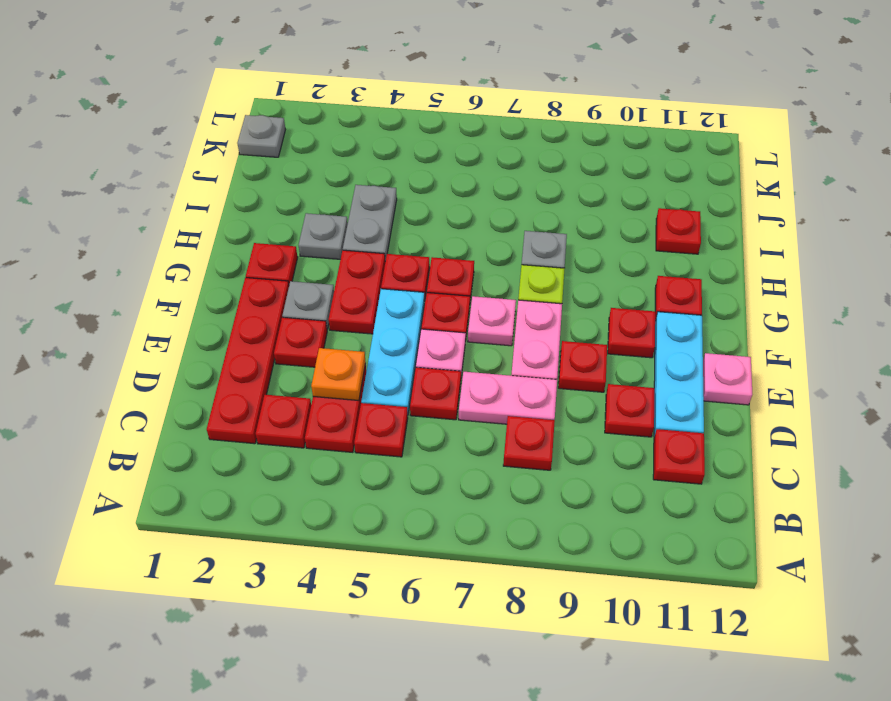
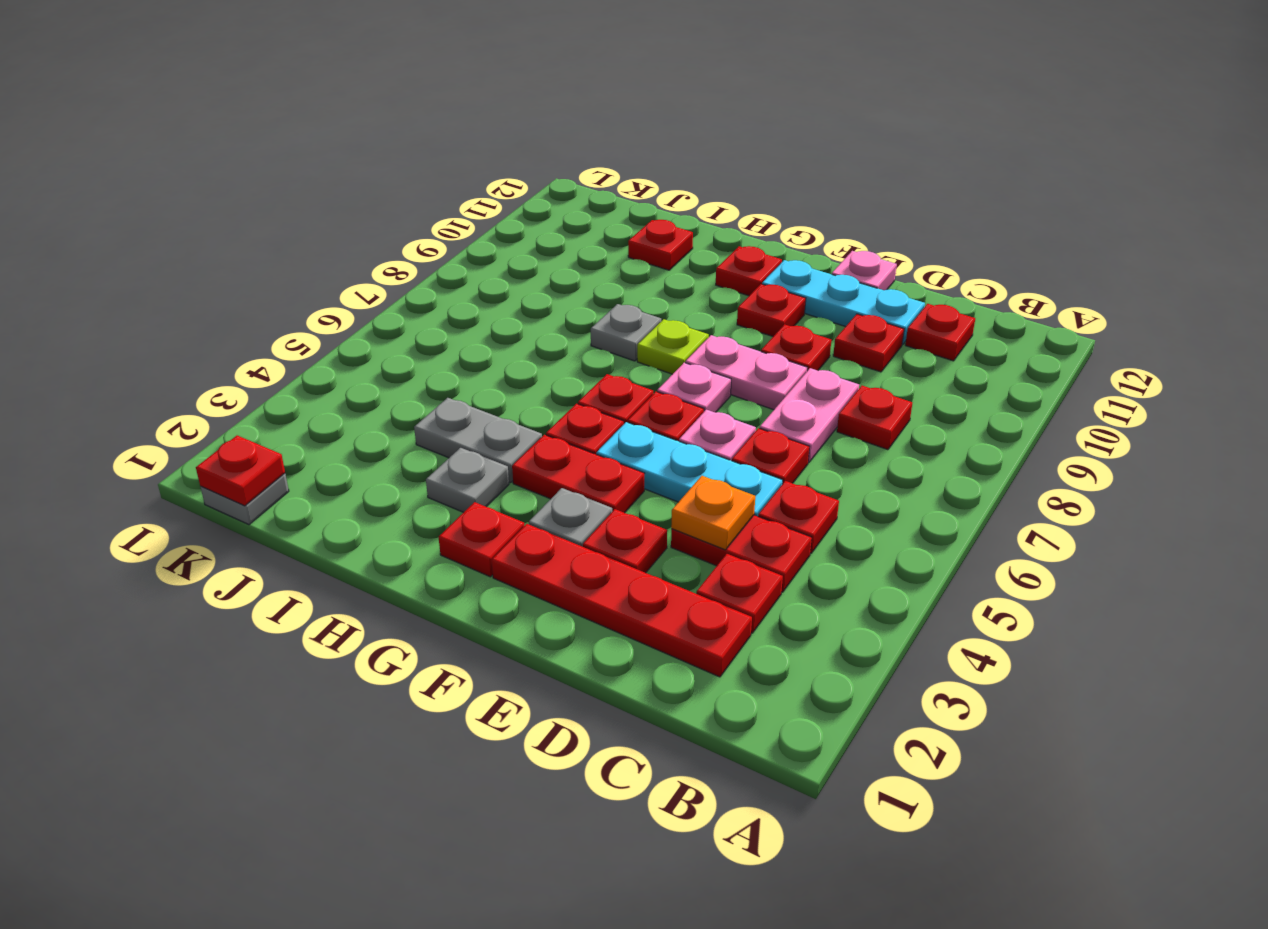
none -> red 1x1 plate [196,435,285,506]

